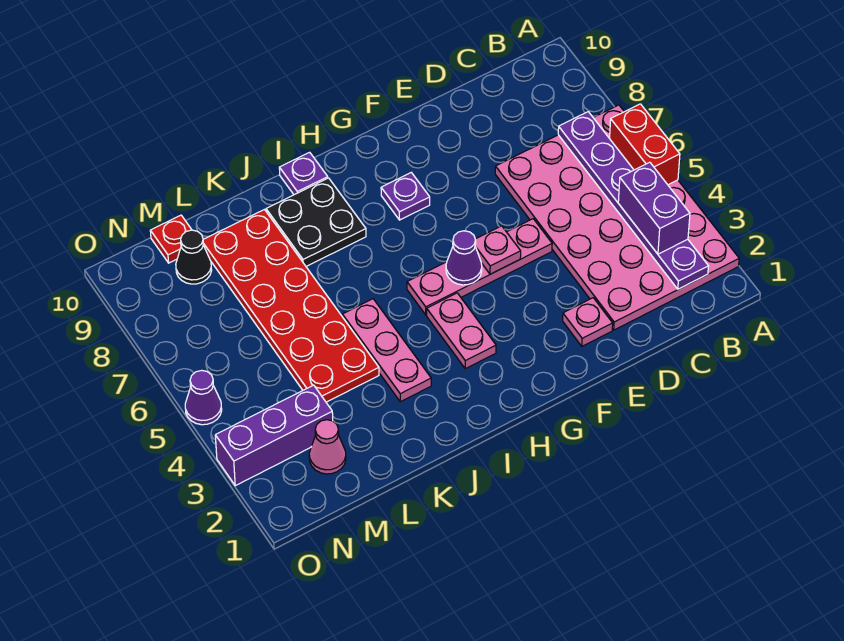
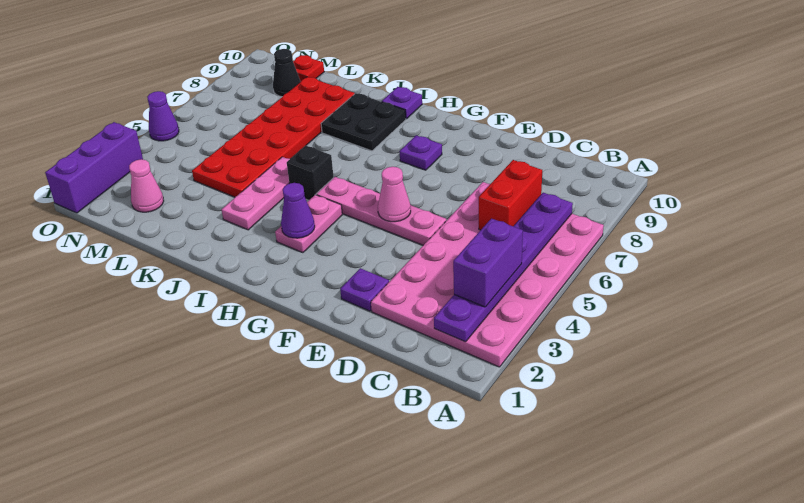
red 1x2 brick [610,104,680,185] -> red 1x2 brick moved to [479,160,542,230]
pink 1x1 plate [563,298,613,346] -> purple 1x1 plate [340,268,389,311]
pink 1x1 plate [475,226,521,274] -> pink 1x1 cone [378,167,411,222]
purple 1x1 cone [446,231,482,285] -> purple 1x1 cone moved to [281,183,315,238]
none -> black 1x1 brick [287,146,334,200]
purple 1x3 brick [215,385,333,486] -> purple 1x3 brick turned to [45,122,143,213]

